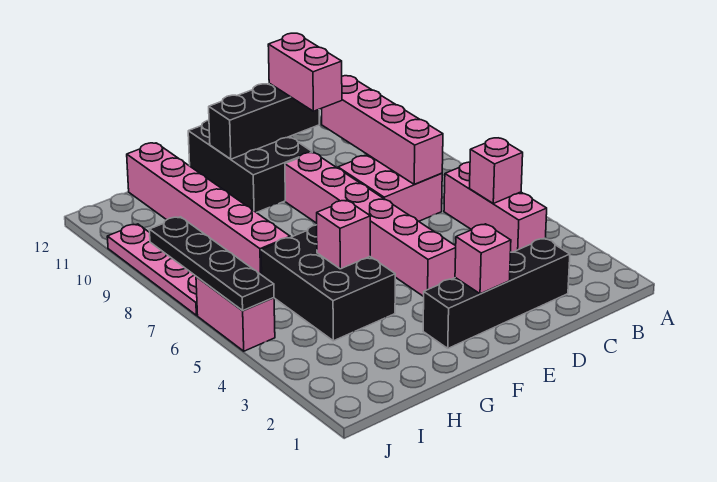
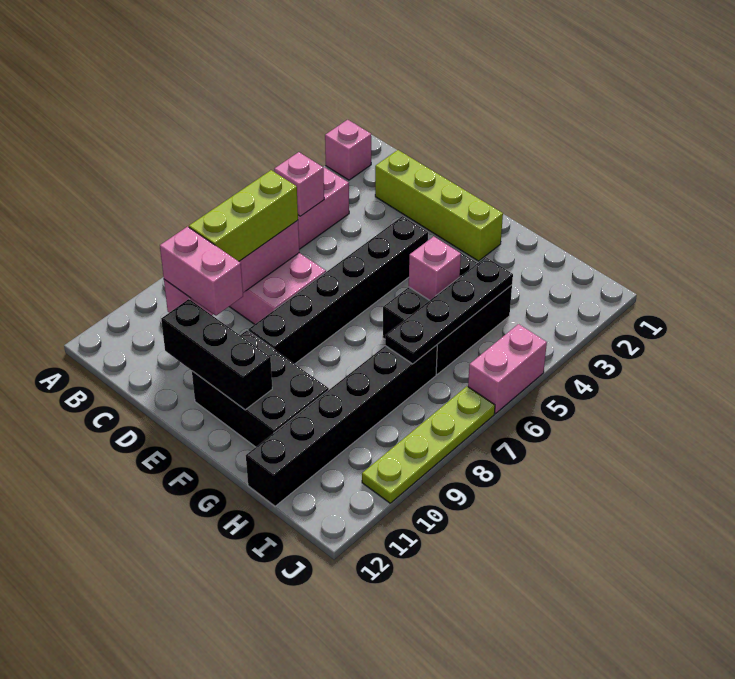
black 1x4 brick [423,238,570,348] -> lime 1x4 brick [375,150,503,261]
none -> lime 1x3 brick [189,170,298,261]
pink 1x2 brick [268,33,342,111] -> pink 1x2 brick turned to [160,227,243,316]
pink 1x1 brick [455,224,511,294] -> pink 1x1 brick moved to [325,120,371,180]
pink 1x6 brick [285,152,456,297] -> black 1x6 brick [248,216,428,364]
black 2x3 brick [188,120,312,213] -> black 2x3 brick turned to [192,331,329,447]
pink 1x6 brick [127,143,290,275] -> black 1x6 brick [246,345,437,506]
black 1x4 plate [149,217,274,311] -> black 1x4 plate moved to [385,257,513,364]
pink 1x4 plate [107,224,197,315] -> lime 1x4 plate [362,386,495,503]

